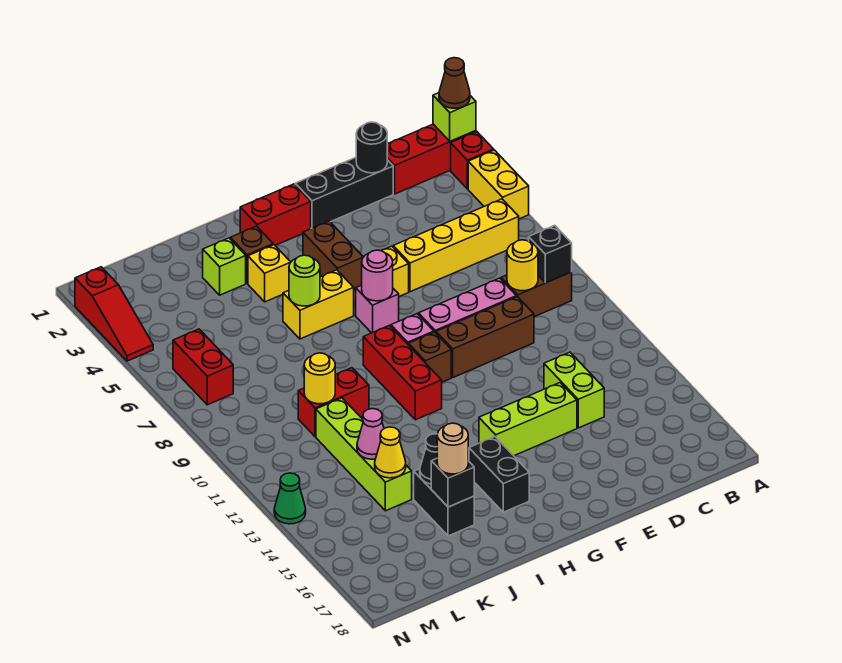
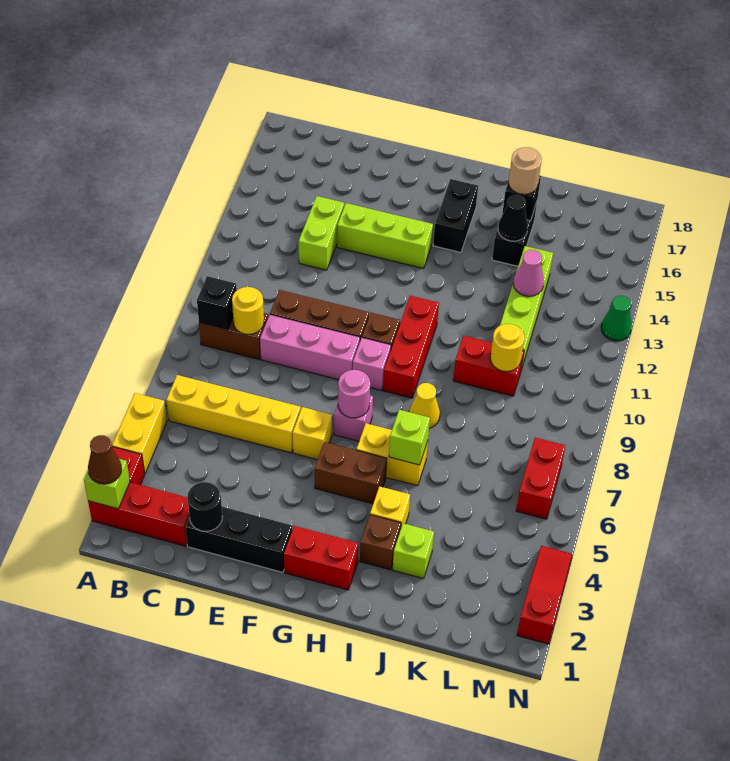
brown 1x2 brick [303,221,363,290] -> brown 1x2 brick turned to [315,442,387,504]
lime 1x1 round brick [289,255,320,306] -> lime 1x1 brick [389,410,430,465]
yellow 1x1 cone [375,427,406,478] -> yellow 1x1 cone moved to [409,383,440,428]

